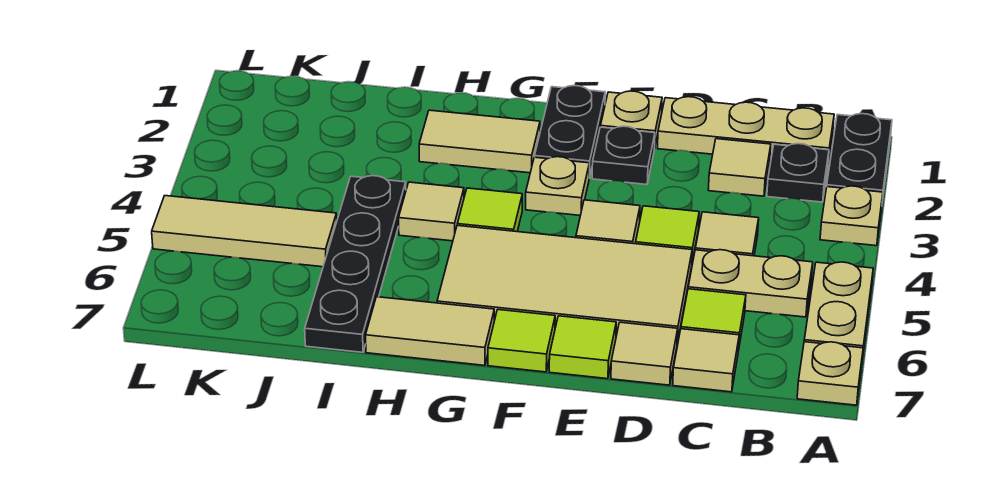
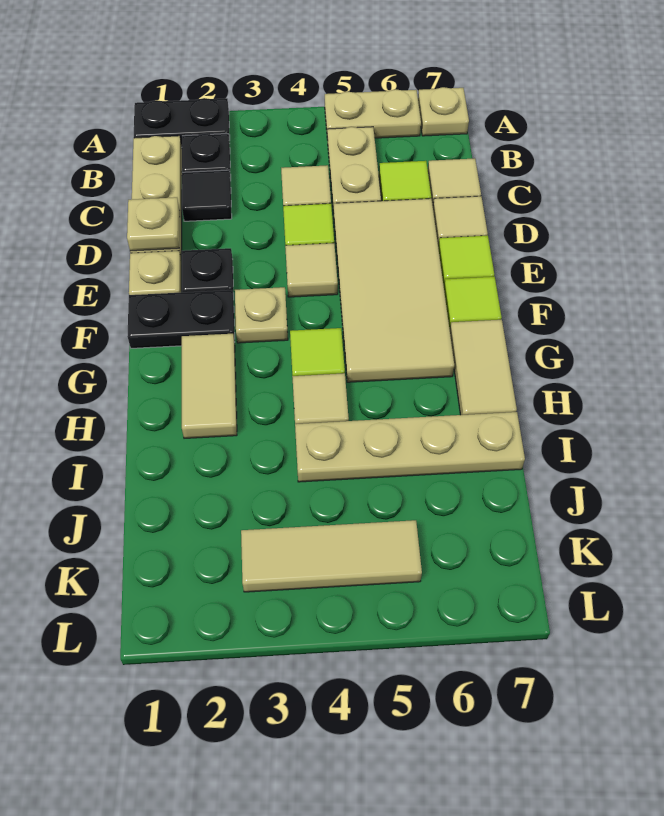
tan 1x1 plate [820,186,883,246] -> tan 1x1 plate moved to [127,197,180,251]
tan 1x1 tile [708,139,771,196] -> black 1x1 tile [182,170,232,221]
black 1x4 plate [305,176,406,352] -> tan 1x4 plate [295,412,525,482]
tan 1x3 tile [152,196,337,267] -> tan 1x3 tile turned to [241,520,422,592]

